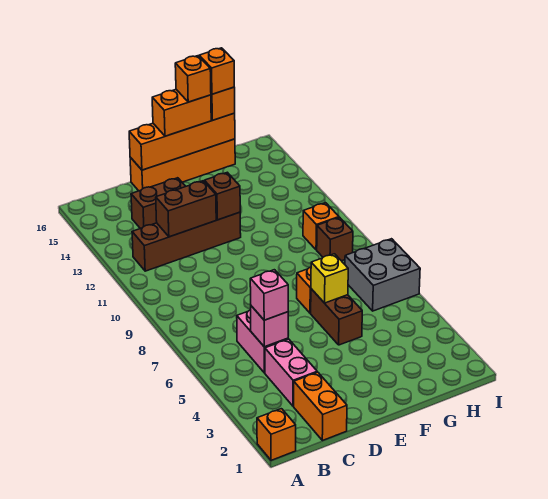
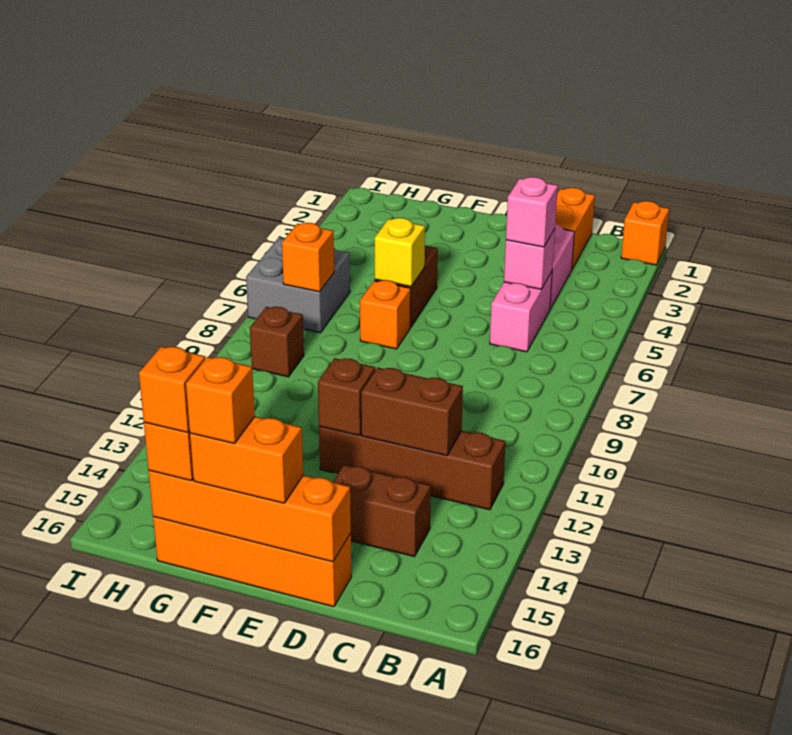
orange 1x1 brick [303,203,339,250] -> orange 1x1 brick moved to [282,223,334,292]

